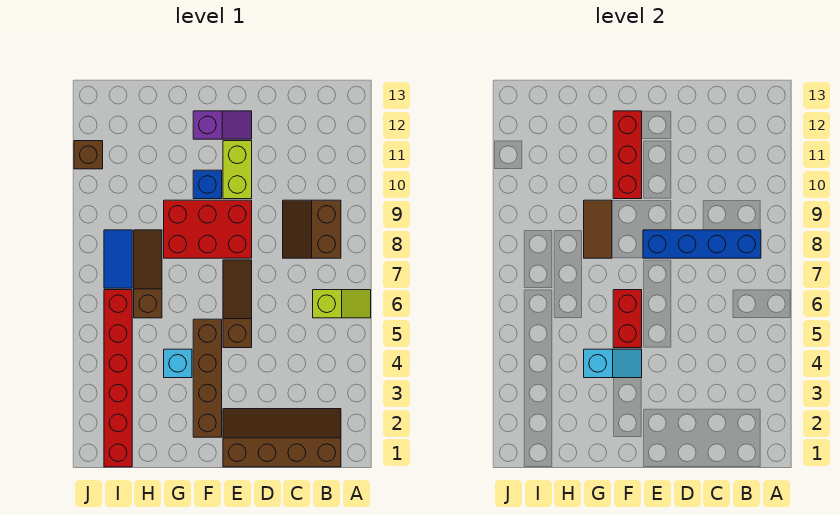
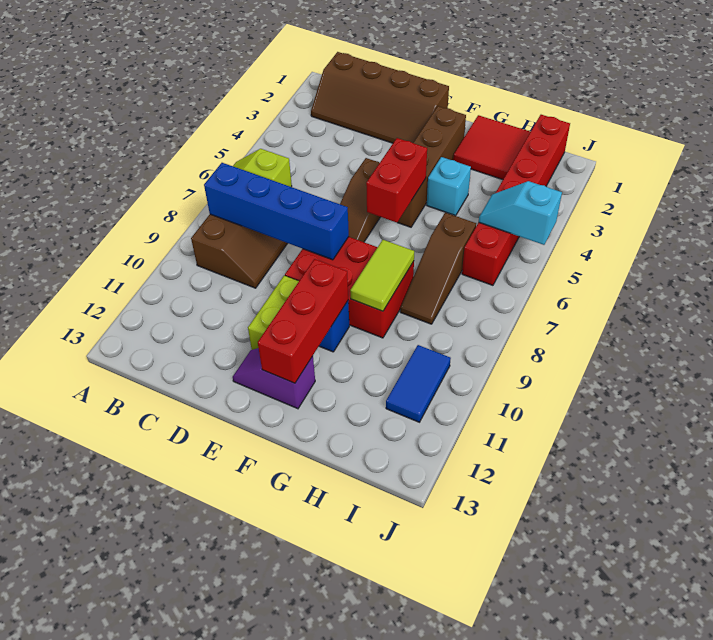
cyan 1x2 slope [584,349,642,378] -> cyan 1x2 slope moved to [479,181,562,245]
none -> red 2x2 tile [453,115,530,180]
brown 1x2 tile [584,200,612,258] -> lime 1x2 tile [350,240,414,311]
blue 1x2 tile [104,230,132,288] -> blue 1x2 tile moved to [386,345,451,422]
brown 1x1 brick [74,141,103,169] -> none

